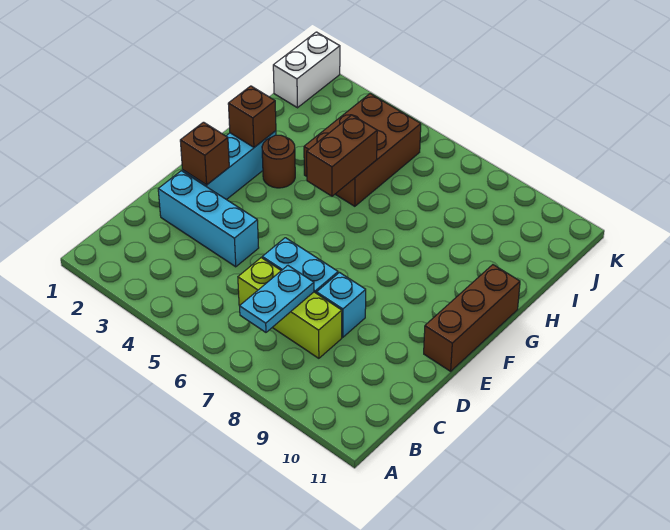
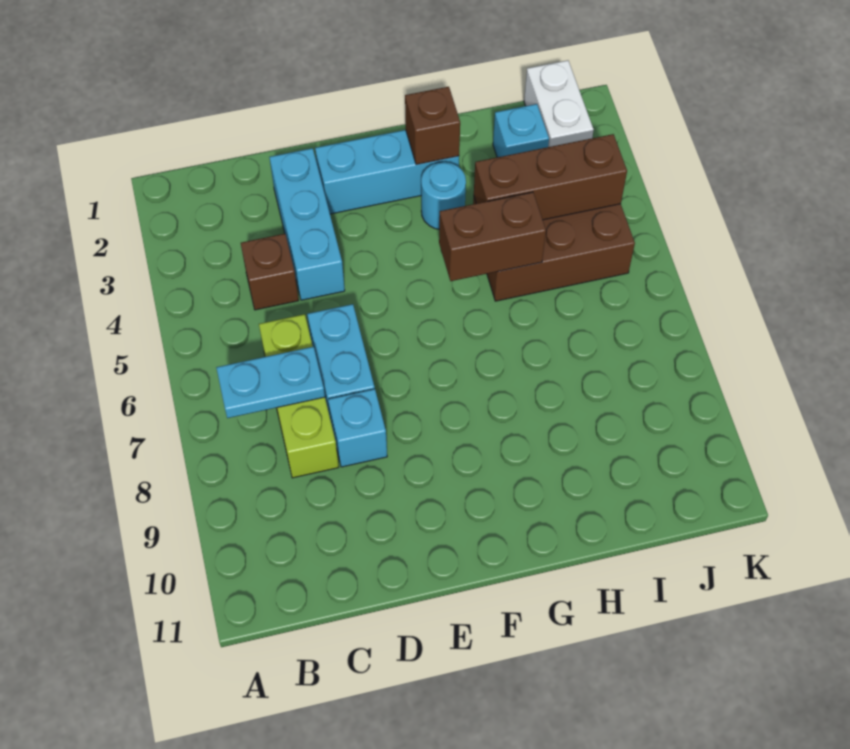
brown 1x1 brick [180,122,229,185] -> brown 1x1 brick moved to [241,234,299,310]
brown 1x3 brick [424,265,520,371] -> brown 1x3 brick moved to [474,134,627,220]
brown 1x1 round brick [262,135,295,188] -> cyan 1x1 round brick [421,162,466,229]
none -> cyan 1x1 brick [493,104,549,157]
white 1x2 brick [273,32,340,108] -> white 1x2 brick turned to [524,60,594,147]

